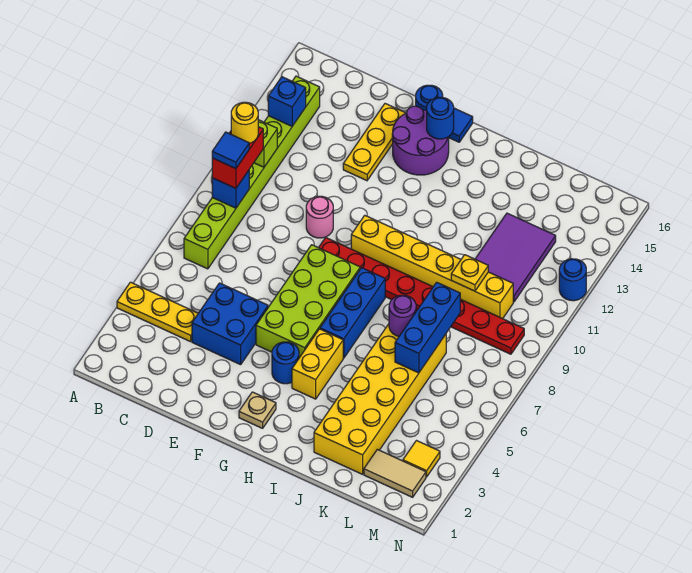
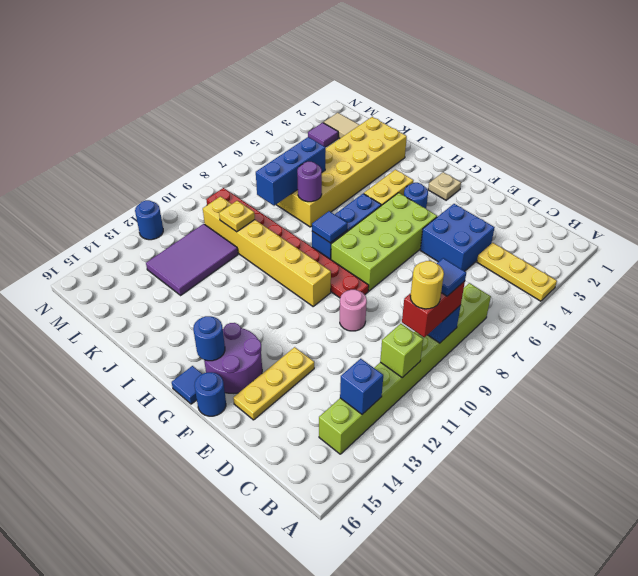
none -> blue 1x1 tile [312,211,347,243]
yellow 1x1 tile [403,441,440,477] -> purple 1x1 tile [308,123,338,147]

